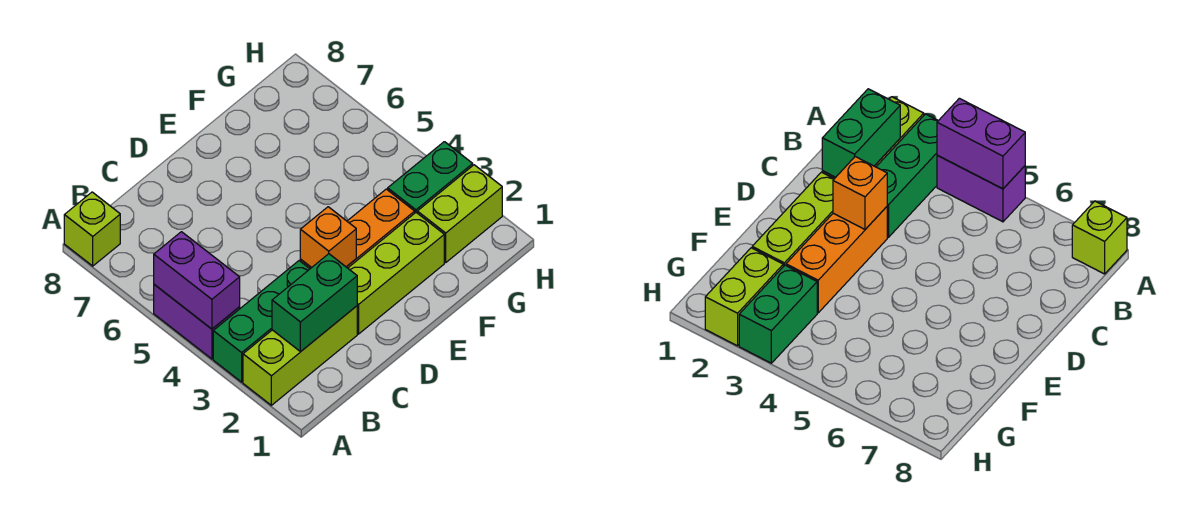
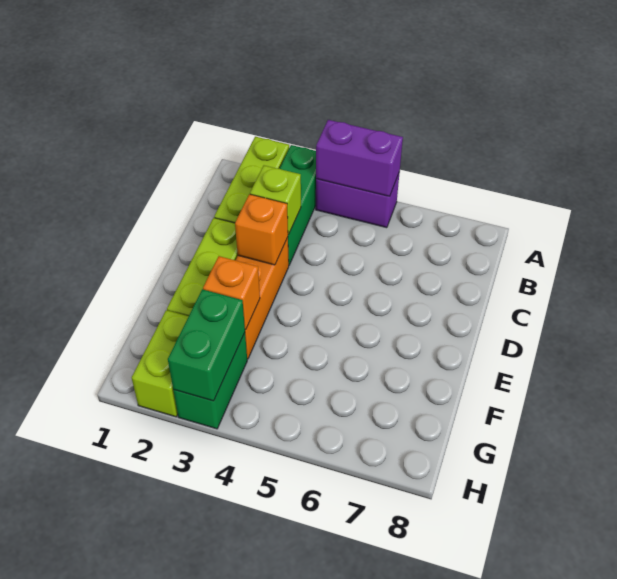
lime 1x1 brick [64,192,120,266] -> lime 1x1 brick moved to [250,165,301,235]
green 1x2 brick [272,254,357,352] -> green 1x2 brick moved to [168,289,245,401]
none -> orange 1x1 brick [203,256,260,330]

